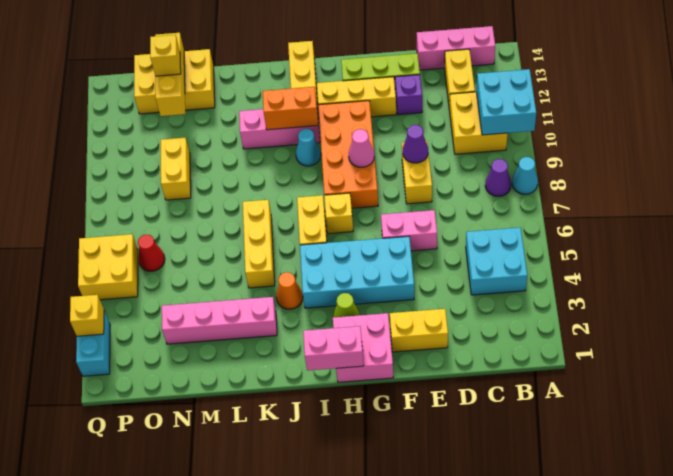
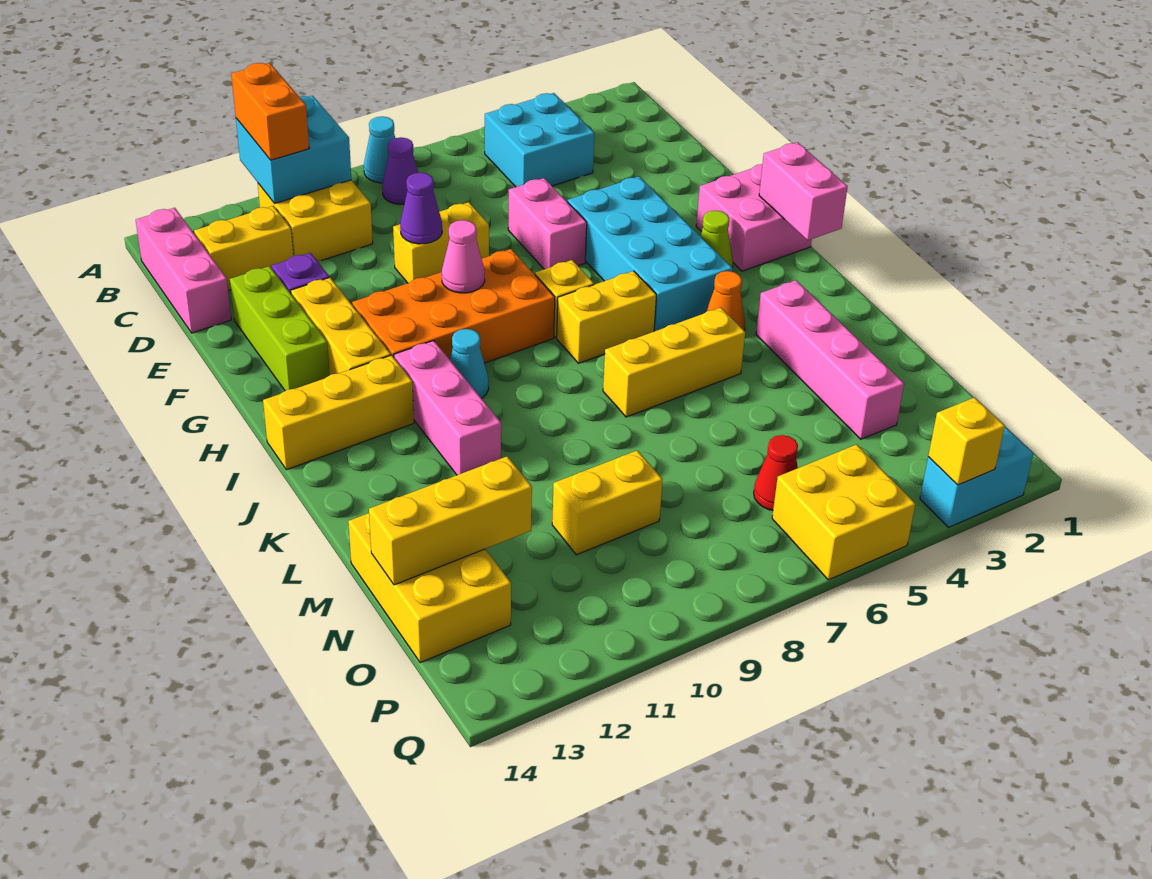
yellow 1x2 brick [390,309,448,352] -> none
orange 1x2 brick [263,87,318,130] -> orange 1x2 brick moved to [231,63,309,160]
yellow 1x1 brick [150,35,181,76] -> none

